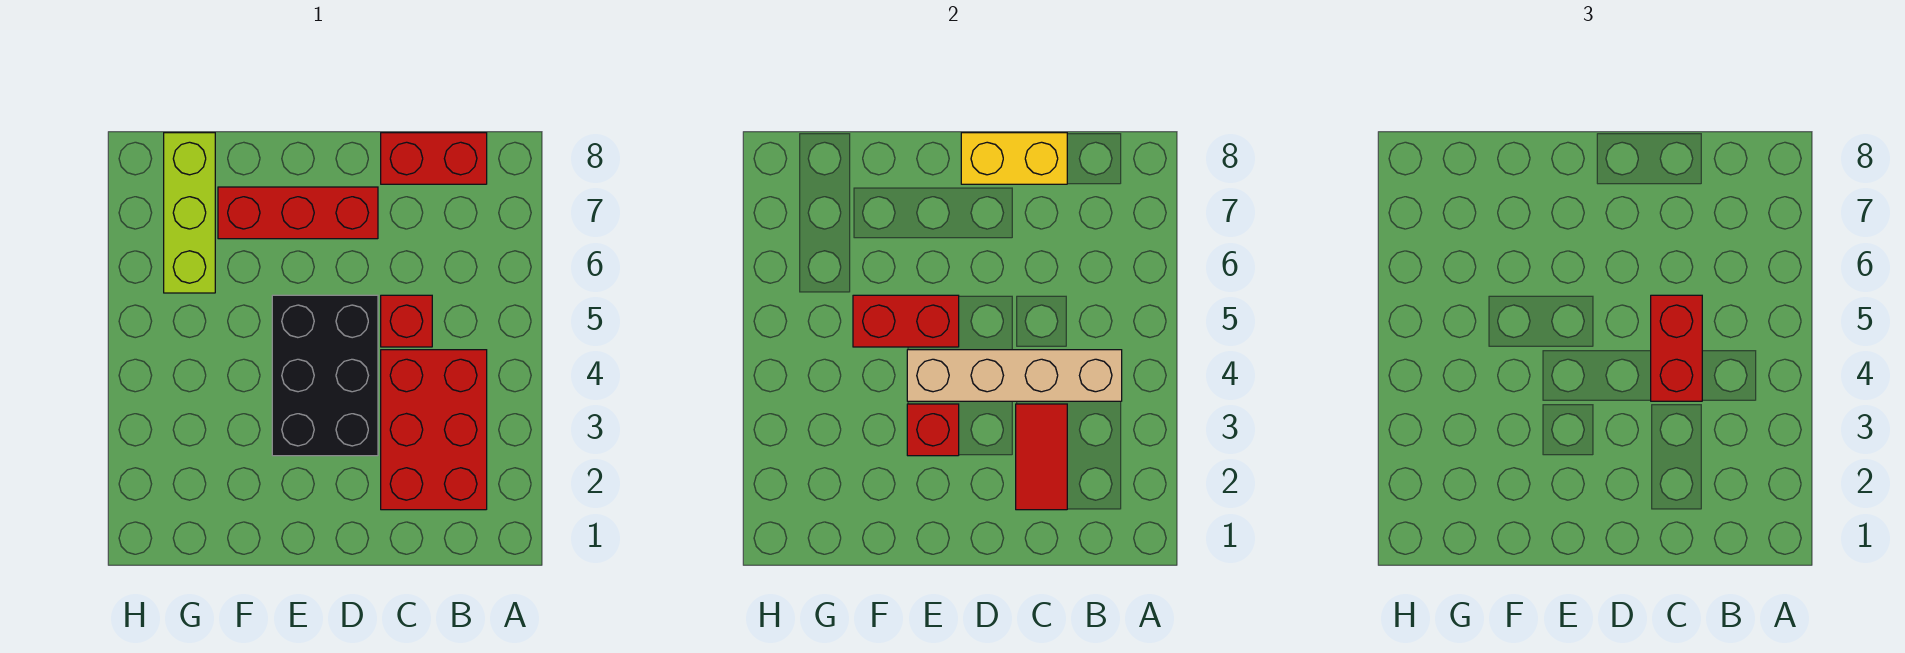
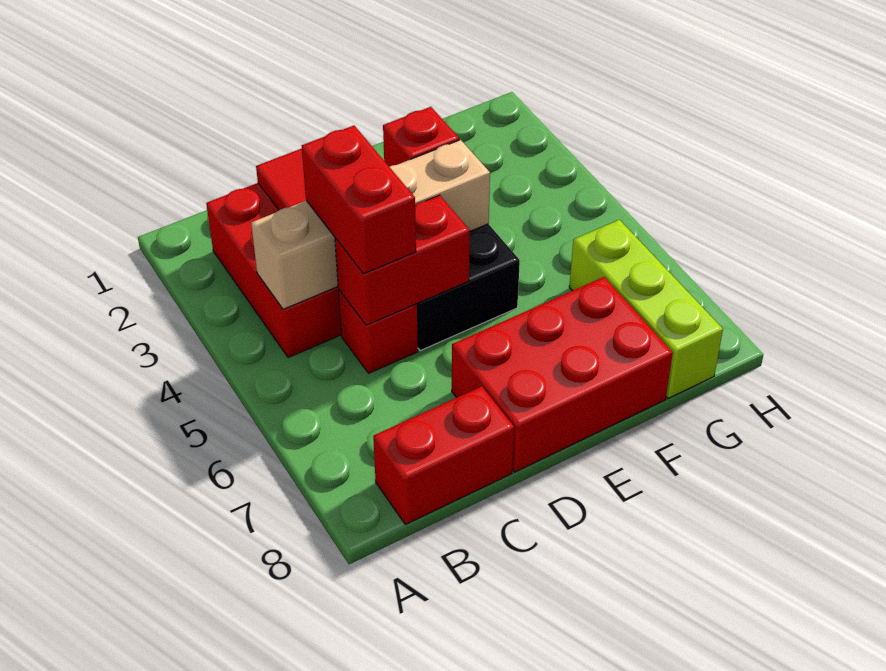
yellow 1x2 brick [961,133,1067,184] -> none
red 1x3 brick [218,187,378,239] -> red 2x3 brick [452,277,673,472]
red 1x2 brick [853,295,959,347] -> red 1x2 brick moved to [335,195,470,325]

